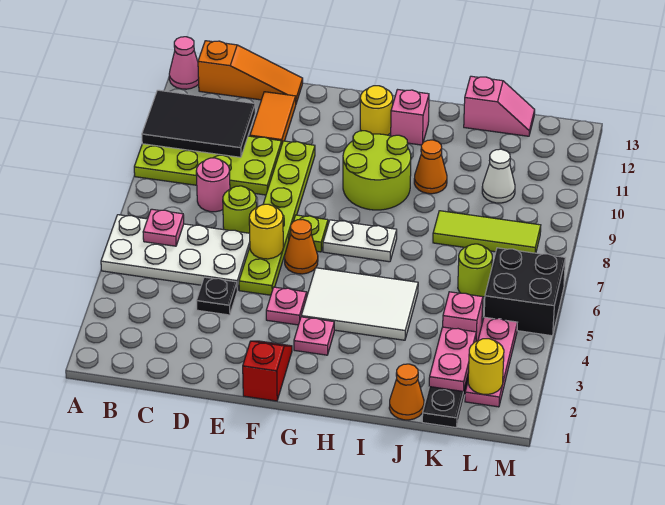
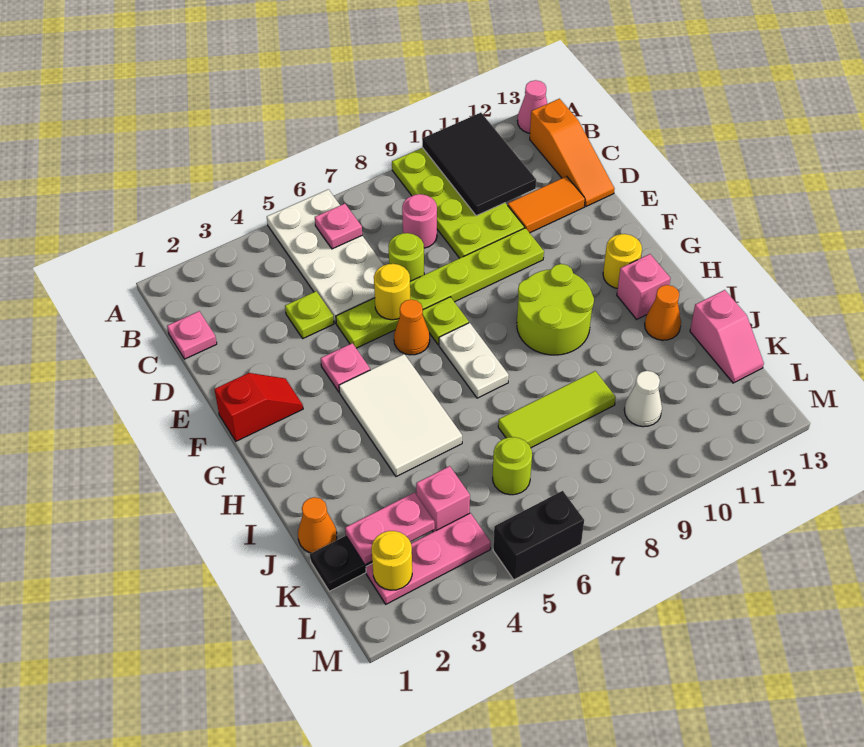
black 1x1 plate [196,277,237,315] -> lime 1x1 plate [285,291,334,338]
pink 1x1 plate [294,317,334,355] -> pink 1x1 plate moved to [167,311,217,359]
orange 1x1 cone [414,140,447,194] -> orange 1x1 cone moved to [645,285,681,340]
lime 1x3 tile [433,211,541,253] -> lime 1x3 tile turned to [498,371,616,448]
black 2x2 brick [484,248,565,336] -> black 1x2 brick [493,491,584,580]

